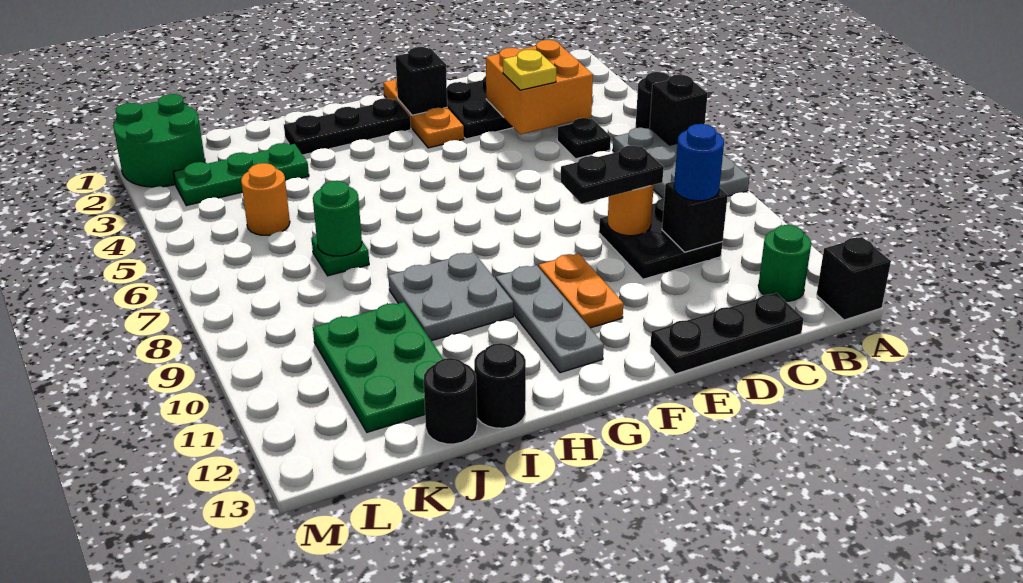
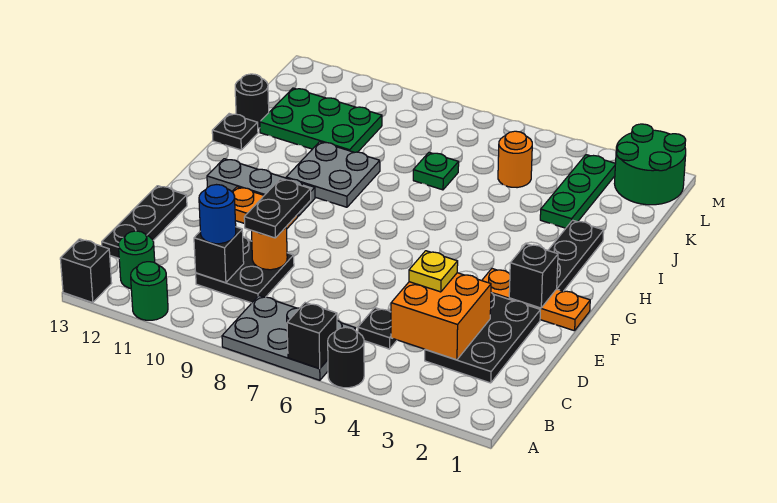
black 1x1 round brick [474,343,526,428] -> black 1x1 plate [212,114,258,150]
green 1x1 round brick [313,181,362,256] -> green 1x1 round brick moved to [131,262,168,320]

